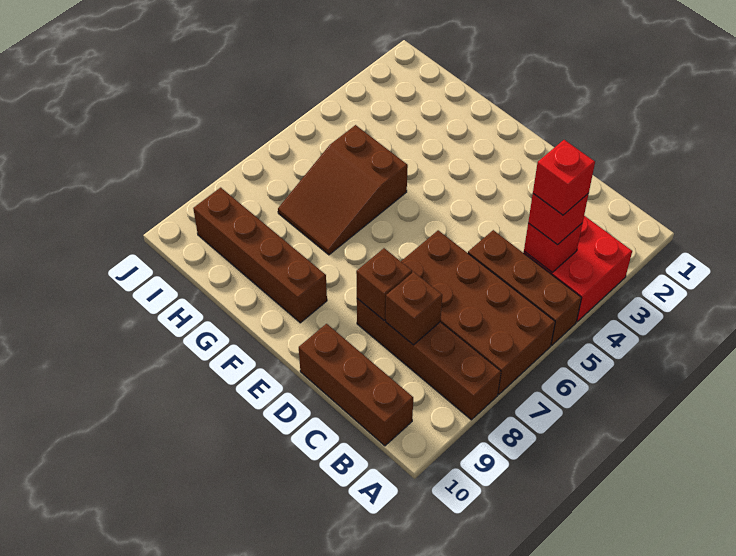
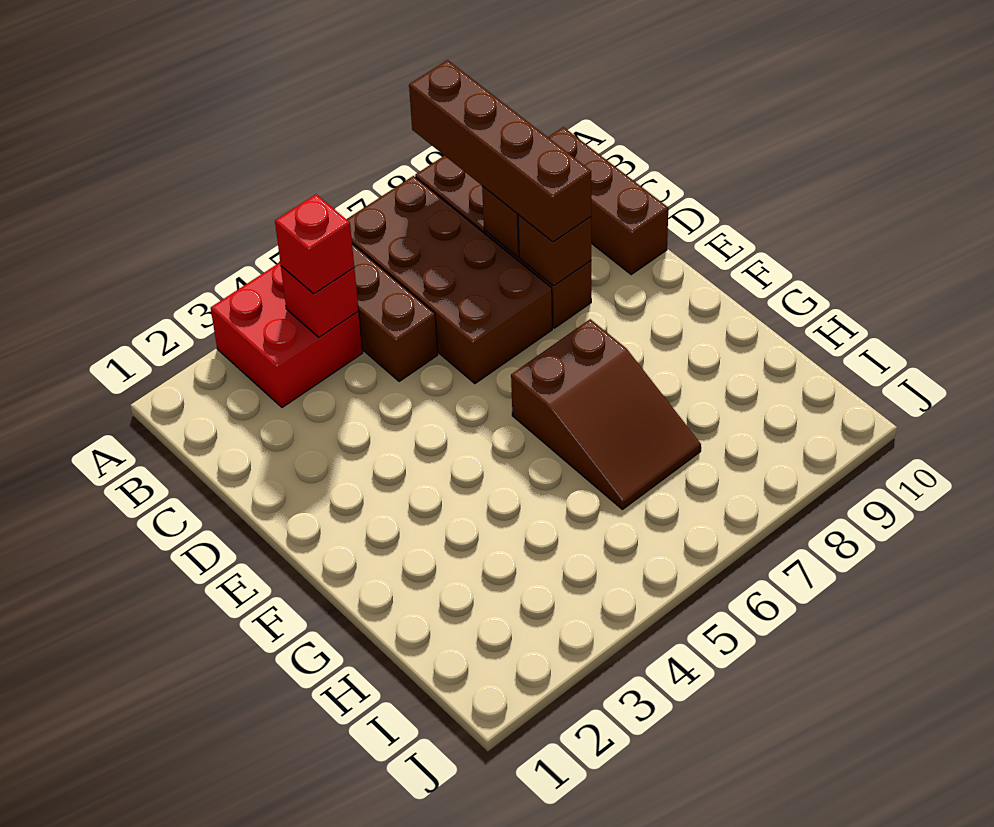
red 1x1 brick [533,140,595,215] -> none
brown 1x4 brick [193,188,327,323] -> brown 1x4 brick moved to [409,60,591,242]
brown 2x3 slope [278,125,408,255] -> brown 2x3 slope turned to [511,319,701,509]

